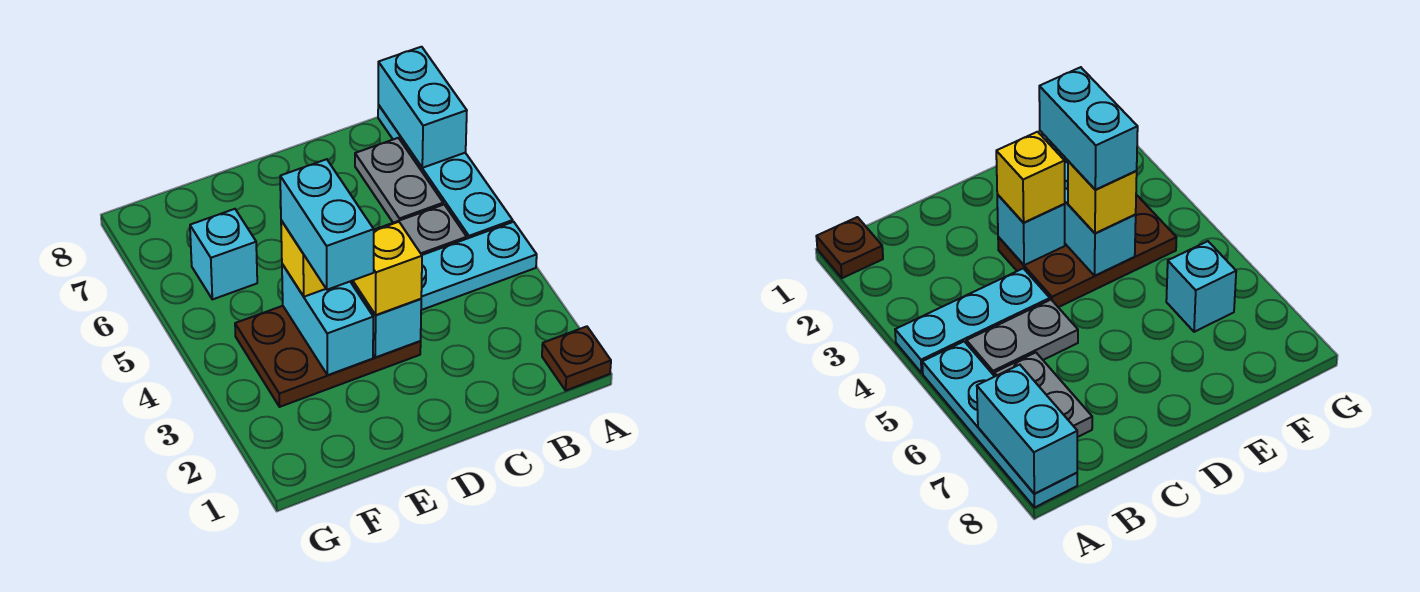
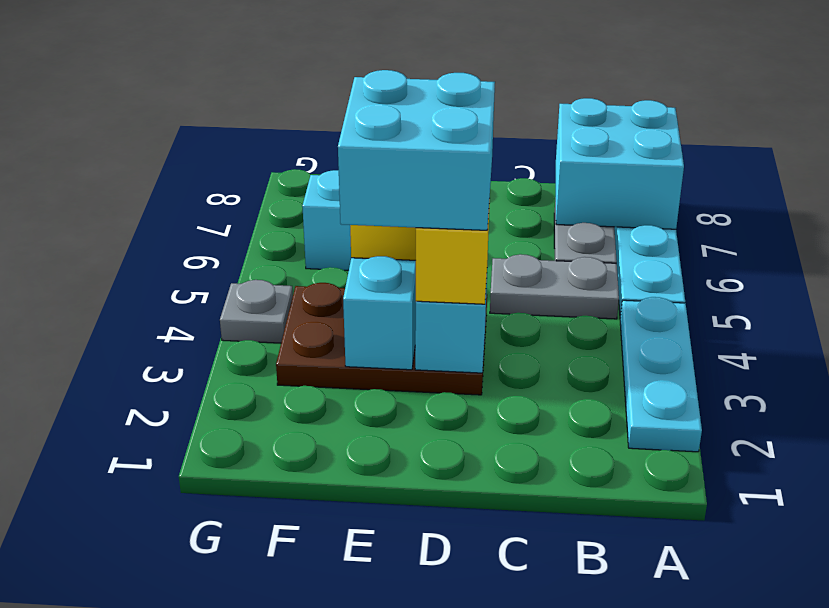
brown 1x1 plate [542,326,611,390] -> none
cyan 1x3 plate [421,222,537,310] -> cyan 1x3 plate turned to [620,297,702,452]
cyan 1x2 brick [378,47,467,168] -> cyan 2x2 brick [556,98,684,229]
cyan 1x2 brick [280,159,374,290] -> cyan 2x2 brick [338,70,495,230]
none -> grey 1x1 plate [220,280,293,343]

